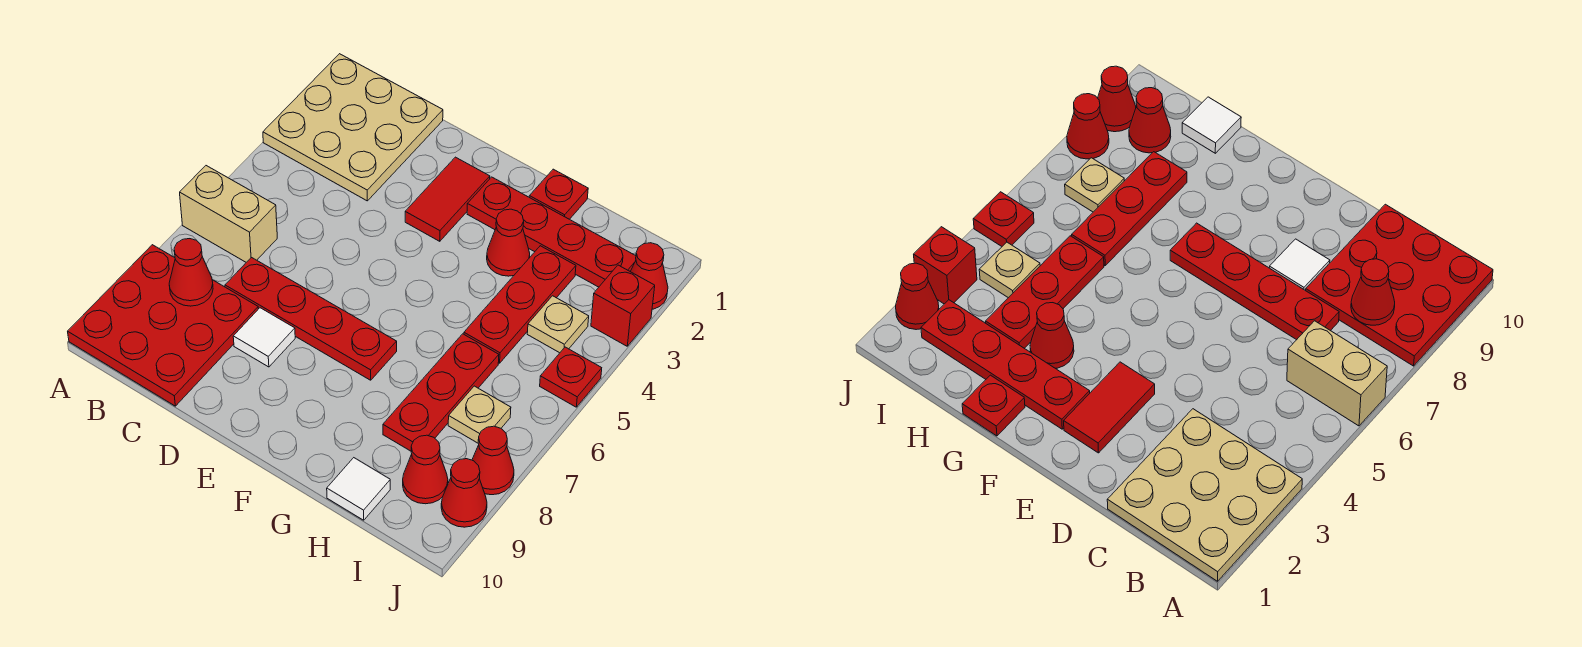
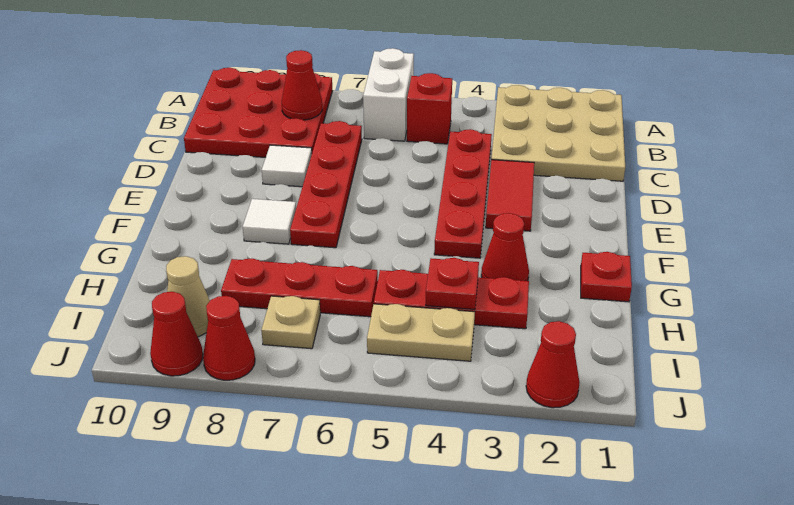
tan 1x2 brick [180,166,277,262] -> white 1x2 brick [363,48,414,141]
red 1x2 tile [405,157,490,241] -> red 1x2 tile turned to [486,160,534,231]
red 1x4 plate [467,177,636,287] -> red 1x4 plate moved to [434,129,492,258]
white 1x1 tile [327,458,390,520] -> white 1x1 tile moved to [243,199,296,244]
tan 1x1 plate [527,296,589,353] -> tan 1x2 plate [367,304,475,361]
red 1x1 cone [403,435,448,504] -> tan 1x1 cone [166,256,210,337]
red 1x1 brick [591,265,655,346] -> red 1x1 brick moved to [407,73,452,144]
red 1x1 plate [540,347,602,407] -> red 1x1 plate moved to [426,258,479,309]

